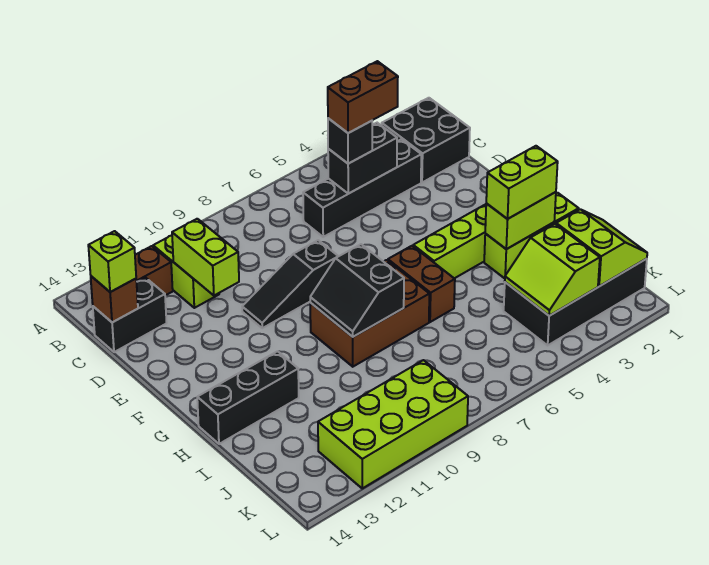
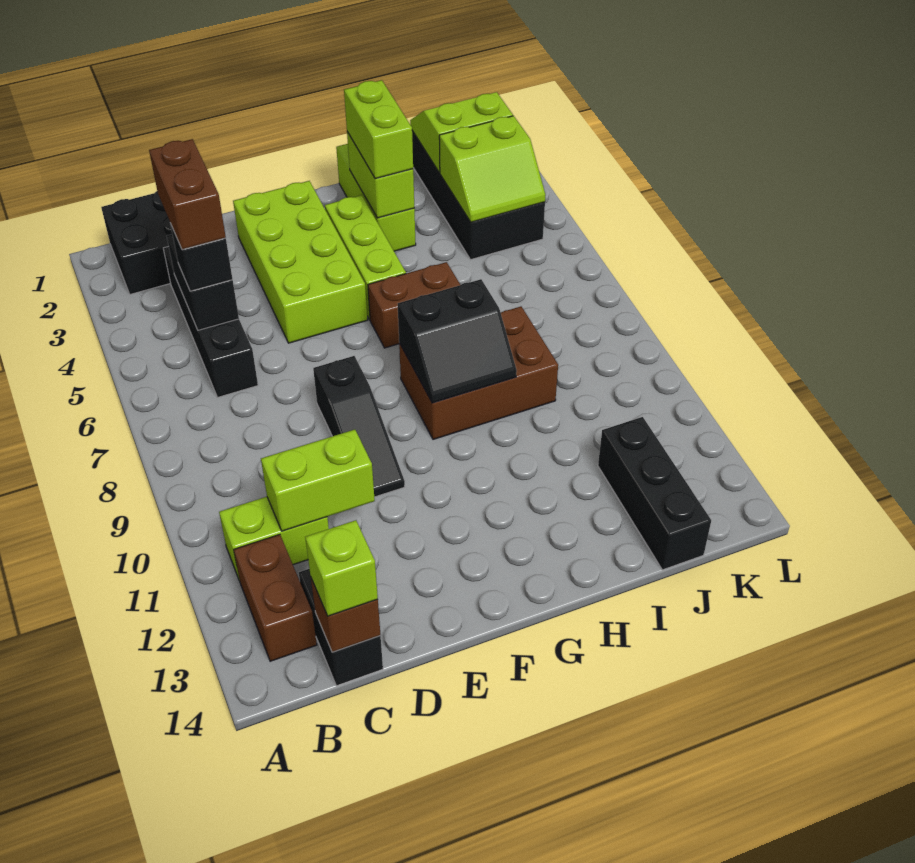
brown 2x3 brick [310,260,429,367] -> brown 2x3 brick turned to [399,307,558,439]
black 1x3 brick [197,351,299,444] -> black 1x3 brick moved to [598,417,711,570]
lime 2x4 brick [318,360,468,488] -> lime 2x4 brick moved to [233,181,368,343]

